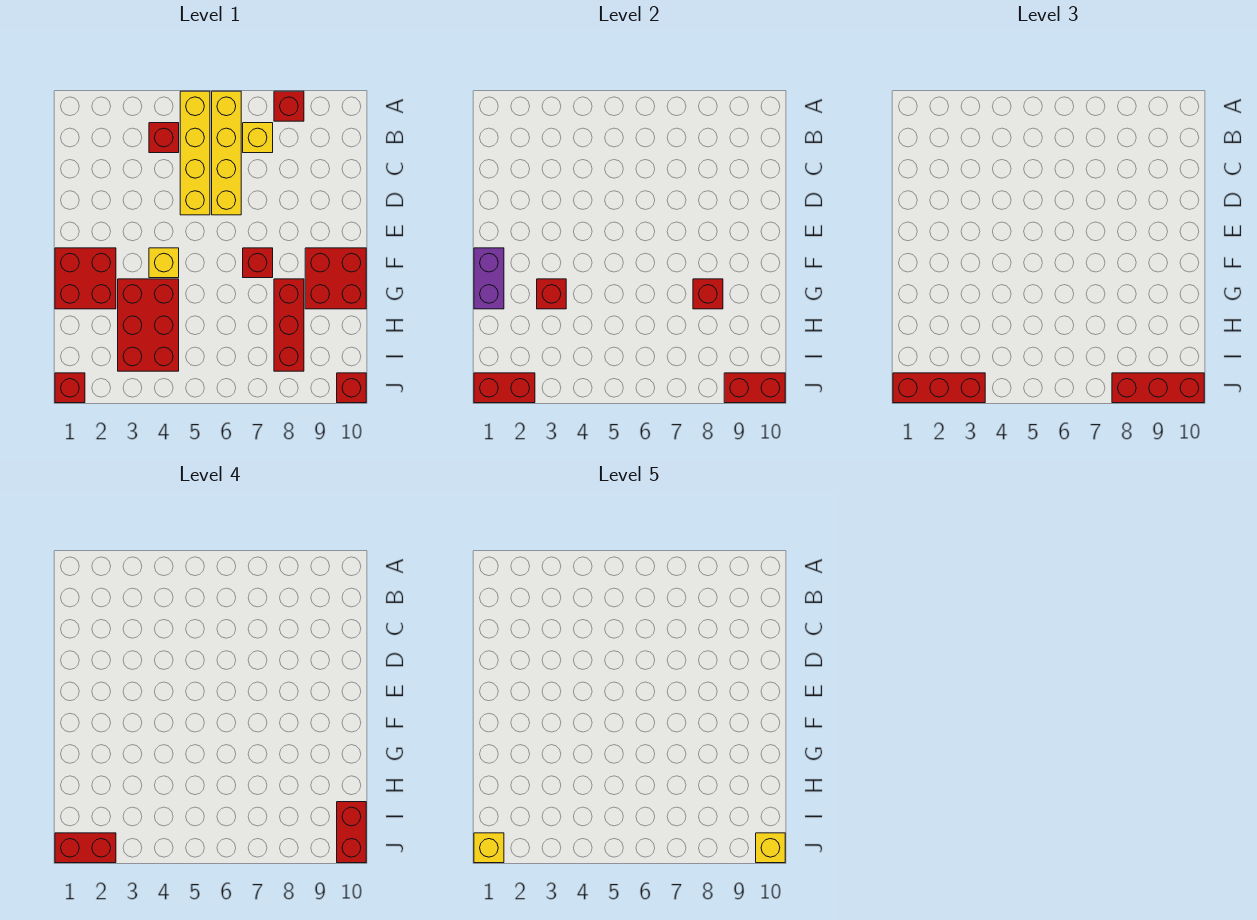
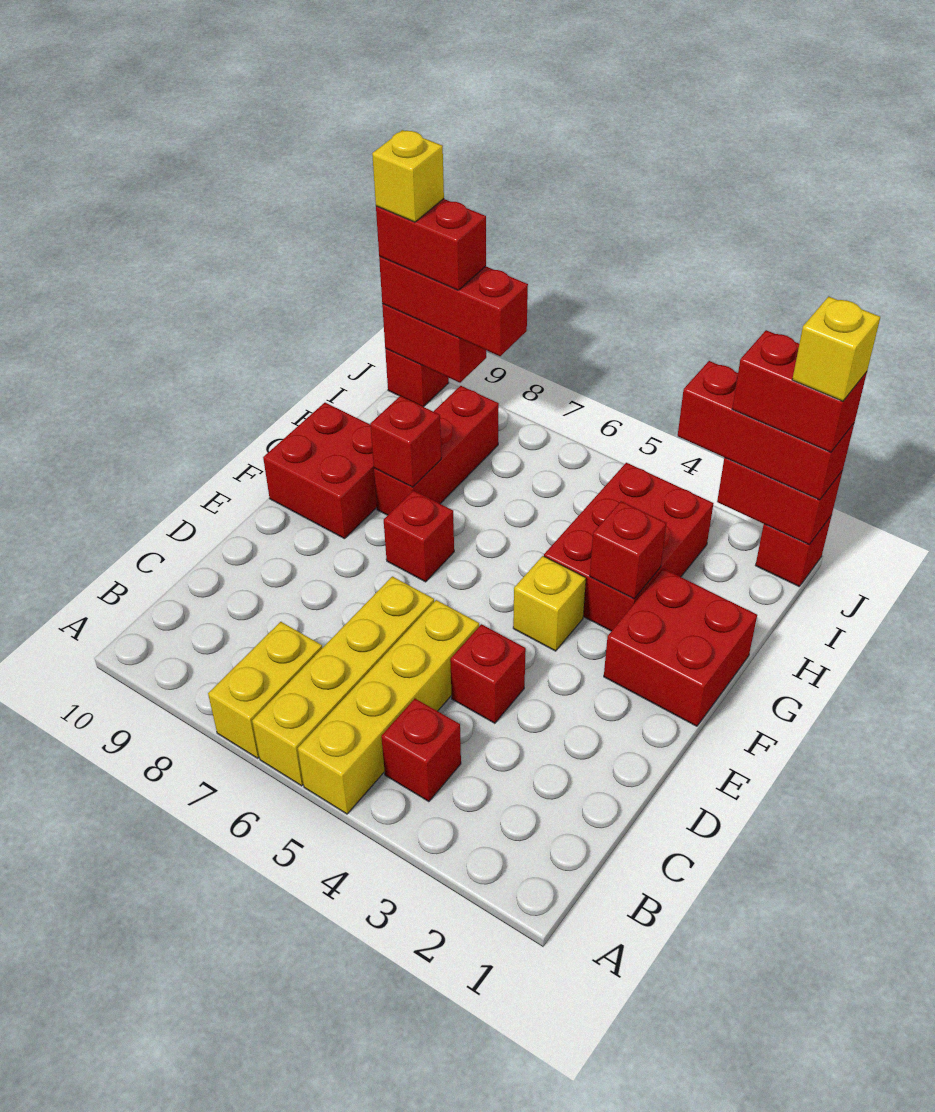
red 1x1 brick [274,91,304,121] -> red 1x1 brick moved to [450,624,526,723]
yellow 1x1 brick [243,123,273,153] -> yellow 1x2 brick [208,622,322,758]
purple 1x2 brick [474,248,504,309] -> none
red 1x2 brick [337,802,366,863] -> red 1x2 brick turned to [376,199,486,290]

